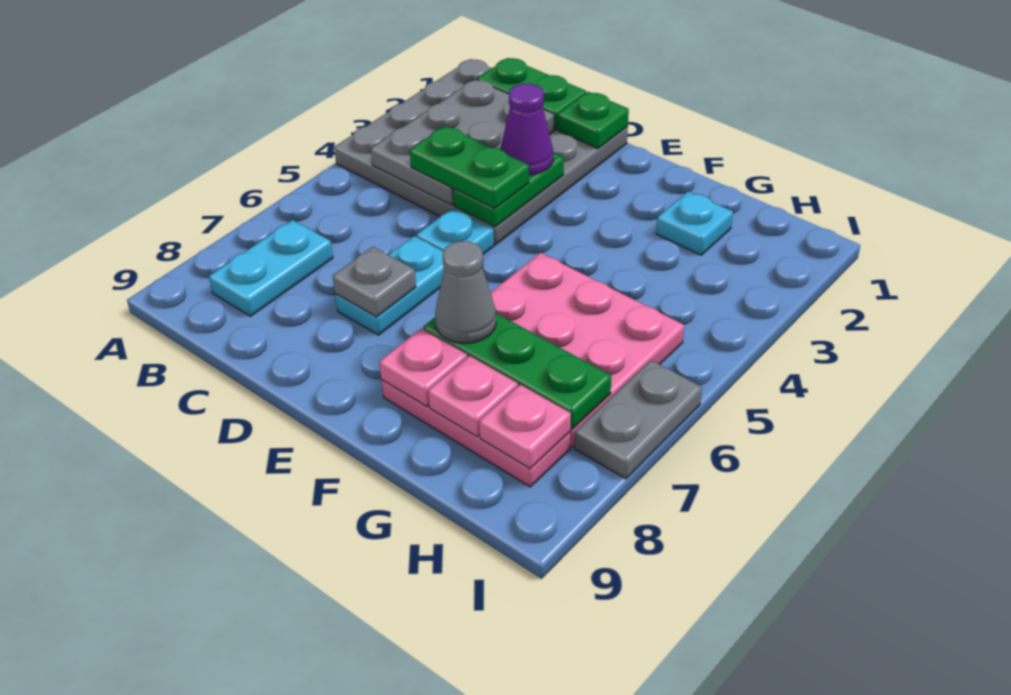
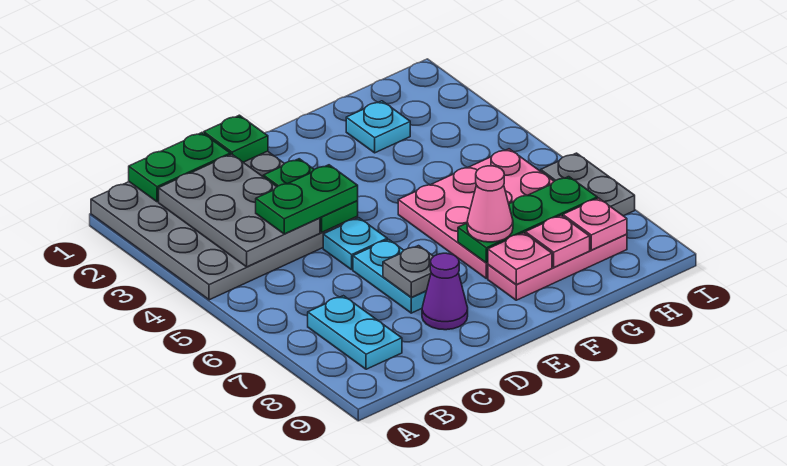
purple 1x1 cone [500,84,553,175] -> purple 1x1 cone moved to [422,253,468,330]
grey 1x1 cone [435,241,496,343] -> pink 1x1 cone [467,166,513,242]

